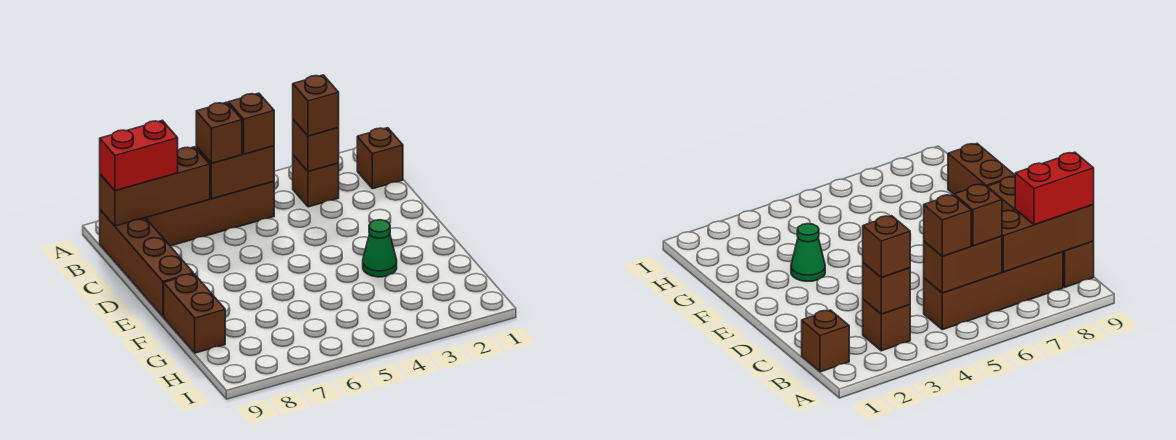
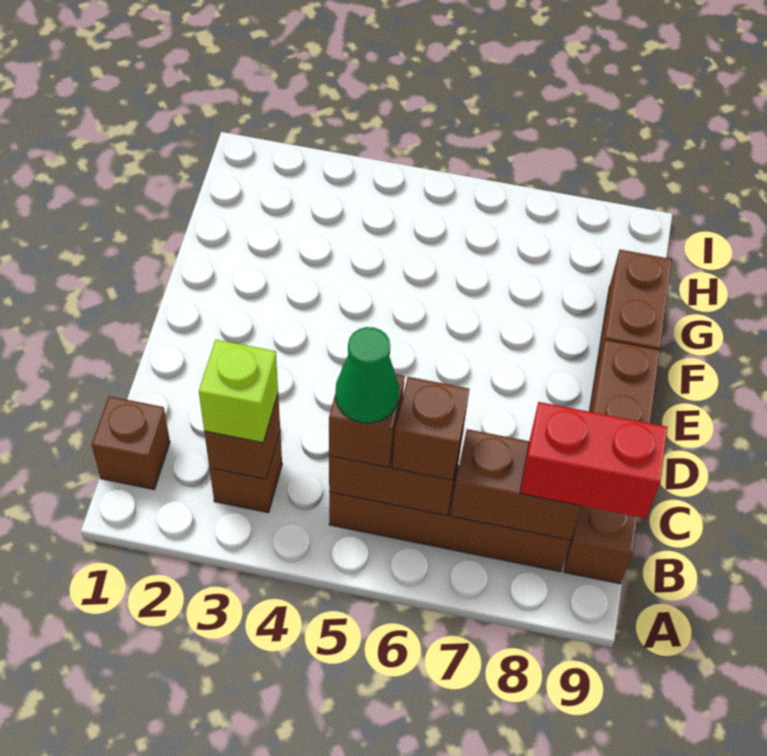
brown 1x1 brick [293,75,339,136] -> lime 1x1 brick [199,340,278,443]
brown 1x3 brick [100,147,210,226] -> brown 1x2 brick [451,429,581,540]
green 1x1 cone [363,220,397,277] -> green 1x1 cone moved to [336,327,399,423]

